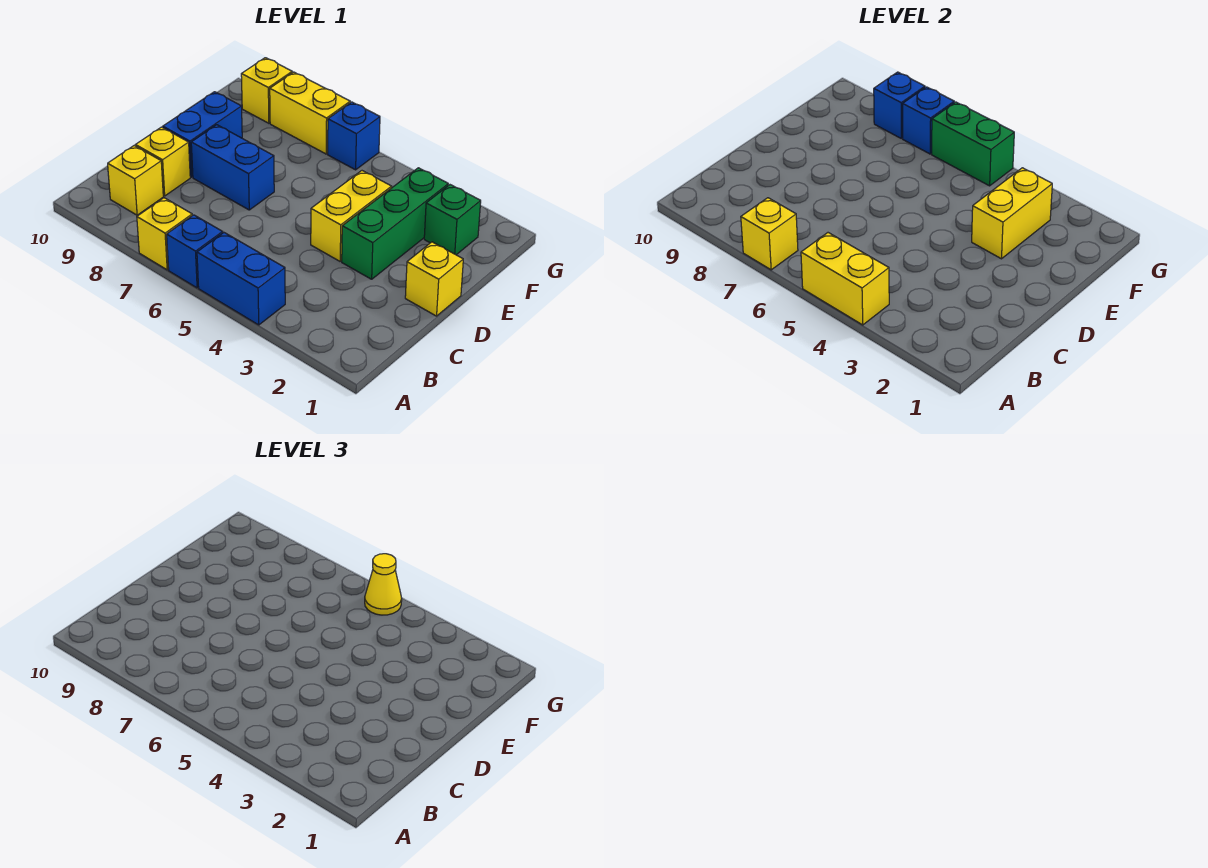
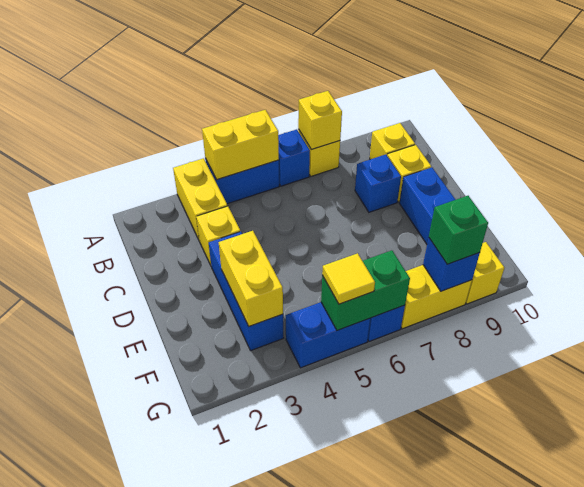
yellow 1x1 brick [405,242,463,316] -> yellow 1x1 brick moved to [196,206,240,265]
green 1x3 brick [342,168,448,279] -> blue 1x3 brick [209,232,284,351]
yellow 1x2 brick [311,171,392,261] -> yellow 1x2 brick moved to [173,158,227,240]
blue 1x2 brick [191,125,274,210] -> blue 1x2 brick moved to [286,302,370,368]
green 1x1 brick [424,185,481,255] -> green 1x1 brick moved to [429,196,488,264]
yellow 1x1 cone [365,554,402,615] -> yellow 1x1 tile [322,253,375,304]
blue 1x1 brick [903,87,954,154] -> blue 1x1 brick moved to [355,155,401,212]

